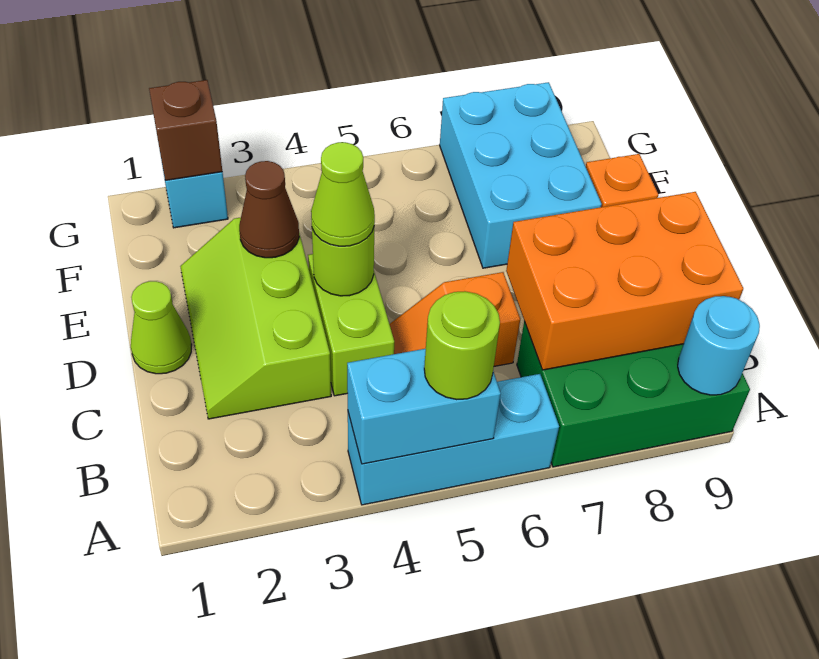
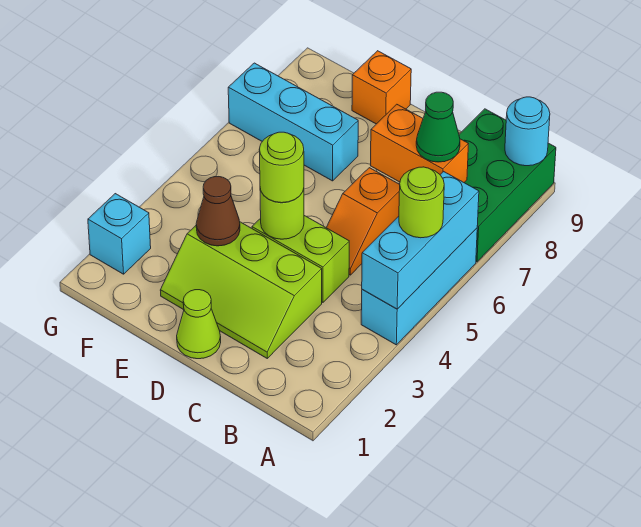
cyan 1x2 brick [347,349,501,464] -> cyan 1x3 brick [362,172,479,309]
orange 2x3 brick [506,192,743,370] -> orange 1x2 brick [371,104,468,182]
none -> green 1x1 cone [416,92,460,162]
lime 1x1 cone [311,142,375,246] -> lime 1x1 round brick [259,132,304,203]
cyan 2x3 brick [440,82,602,268] -> cyan 1x3 brick [228,63,358,181]
brown 1x1 brick [149,80,222,181] -> none

